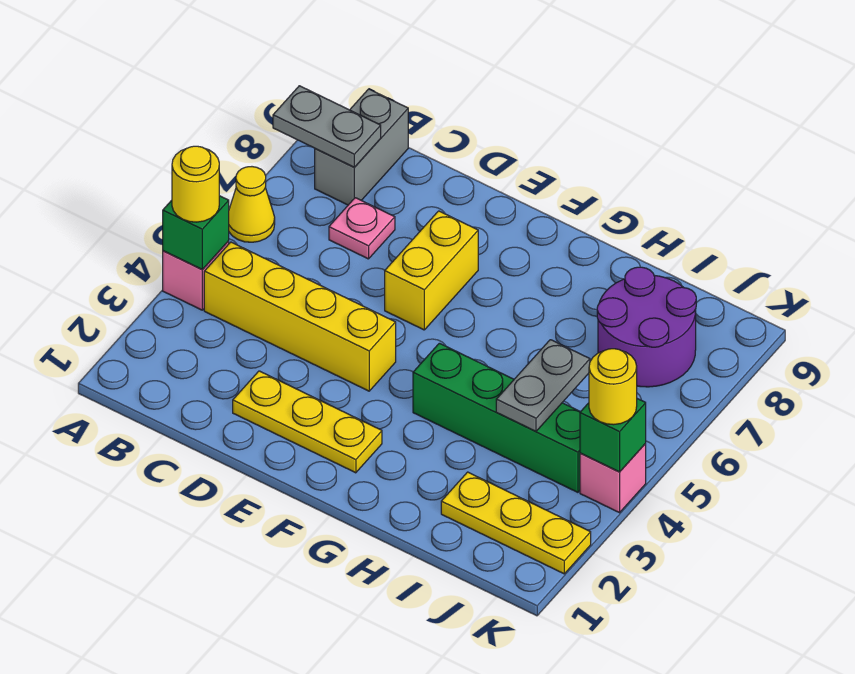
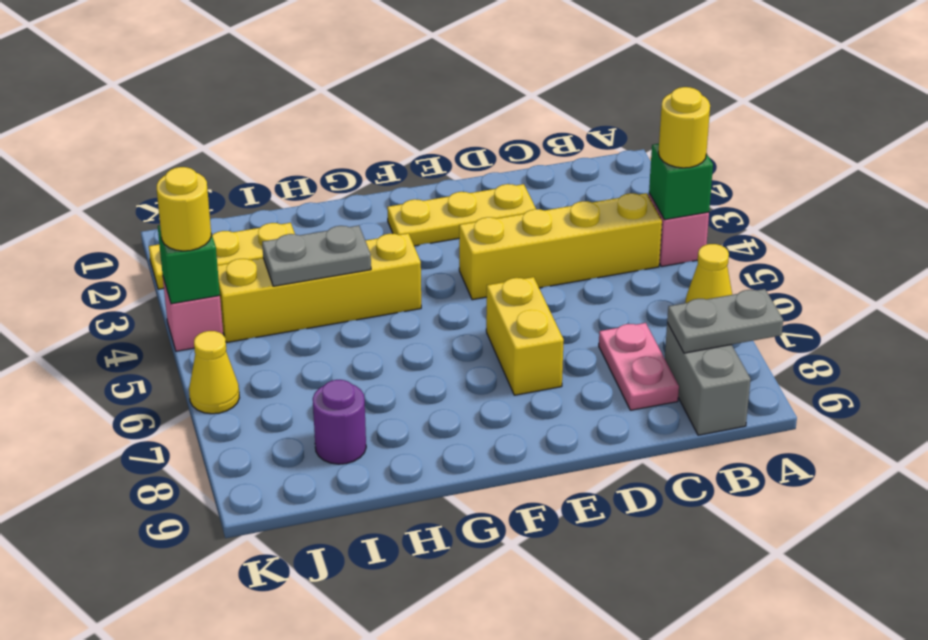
pink 1x1 plate [329,198,395,259] -> pink 1x2 plate [599,323,679,410]
green 1x4 brick [413,343,580,492] -> yellow 1x4 brick [217,233,421,343]
grey 1x2 plate [496,340,590,431] -> grey 1x2 plate turned to [262,225,371,286]
purple 2x2 round brick [597,267,696,387] -> purple 1x1 round brick [313,380,366,464]
none -> yellow 1x1 cone [189,331,239,414]

